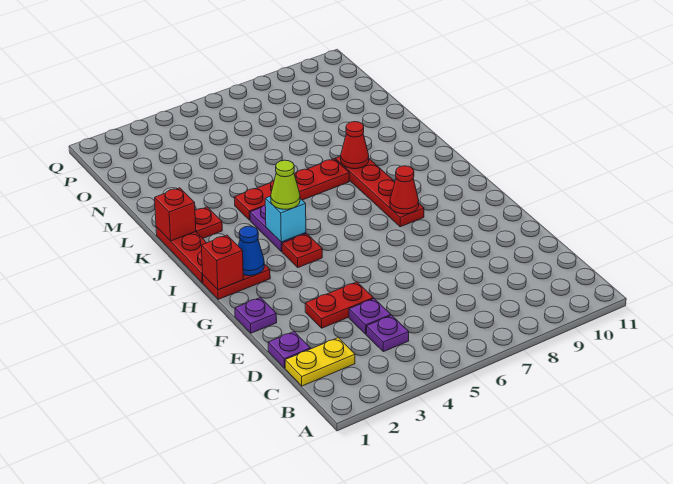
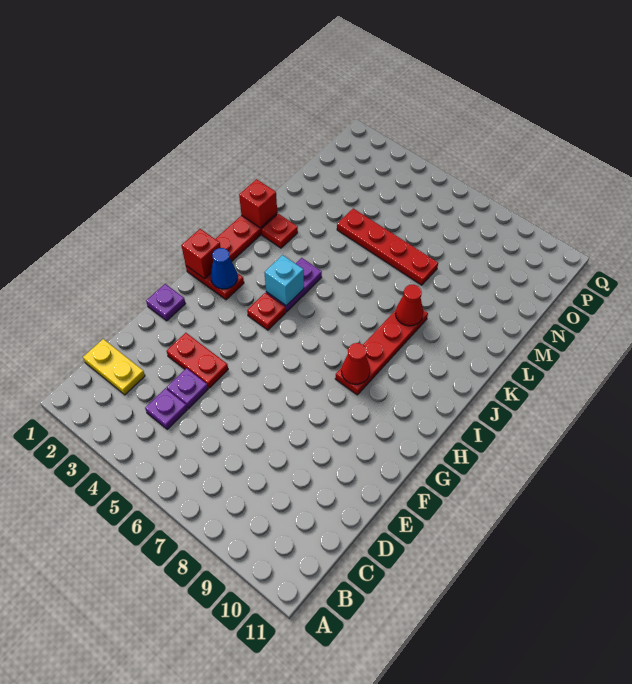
purple 1x1 plate [268,332,310,368] -> none
lime 1x1 cone [271,160,300,209] -> none
red 1x4 plate [234,159,349,220] -> red 1x4 plate moved to [337,208,438,285]

